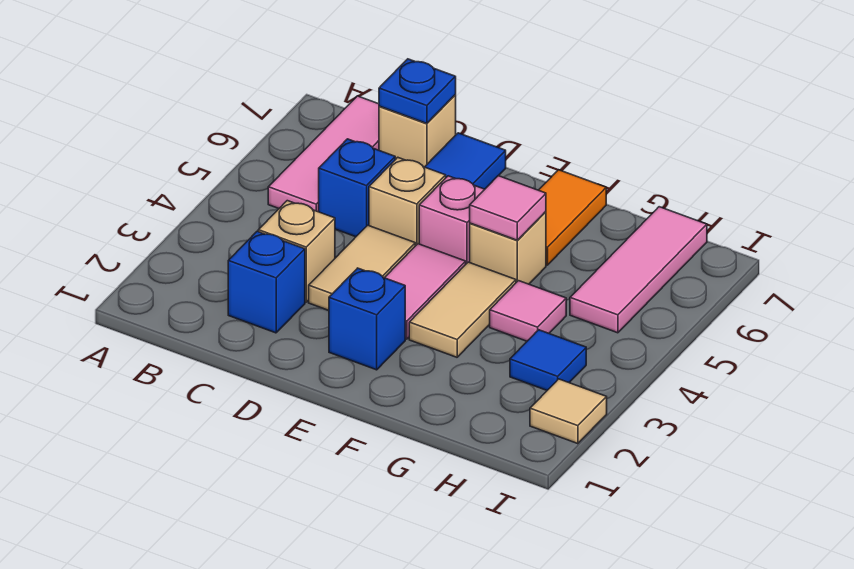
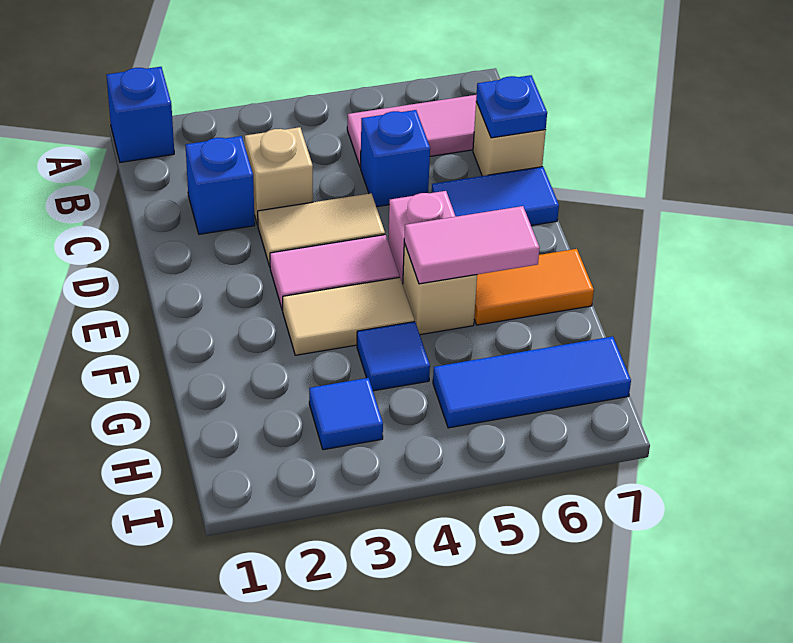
tan 1x1 brick [369,157,446,246] -> none
blue 1x1 brick [329,268,405,370] -> blue 1x1 brick moved to [106,67,174,162]
pink 1x1 tile [470,176,546,240] -> pink 1x2 tile [404,206,540,284]
pink 1x1 tile [490,281,566,341] -> blue 1x1 tile [357,322,430,391]
pink 1x3 tile [570,207,707,333] -> blue 1x3 tile [433,337,631,428]
tan 1x1 tile [530,379,607,444] -> none

